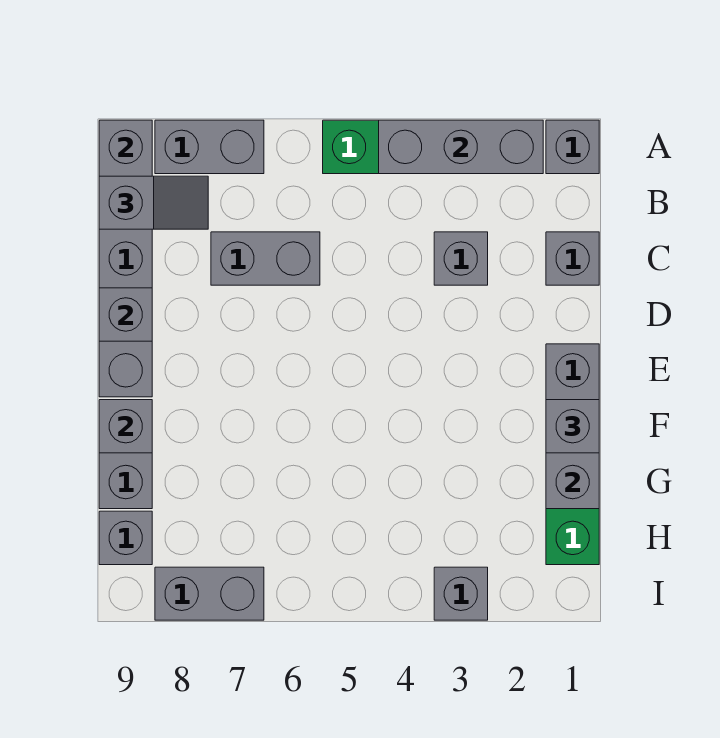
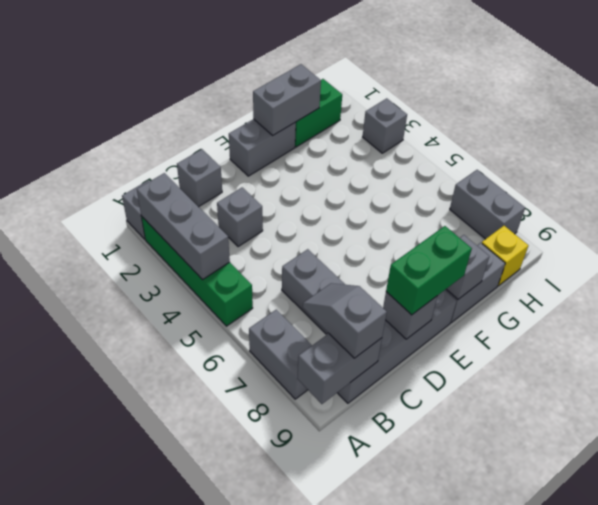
none -> green 1x2 brick [386,226,472,315]
grey 1x1 brick [546,400,599,453] -> none
grey 1x1 brick [99,511,152,565] -> yellow 1x1 brick [482,226,529,286]

